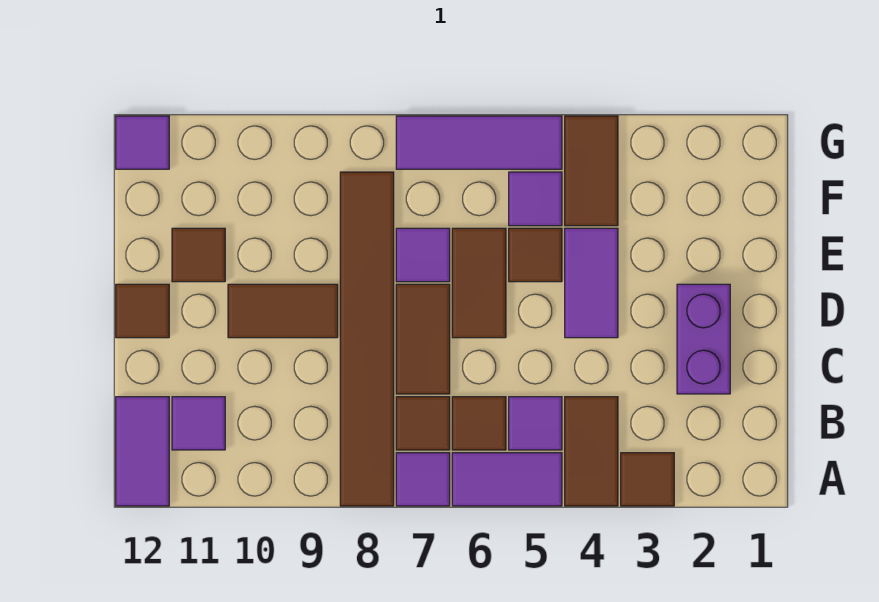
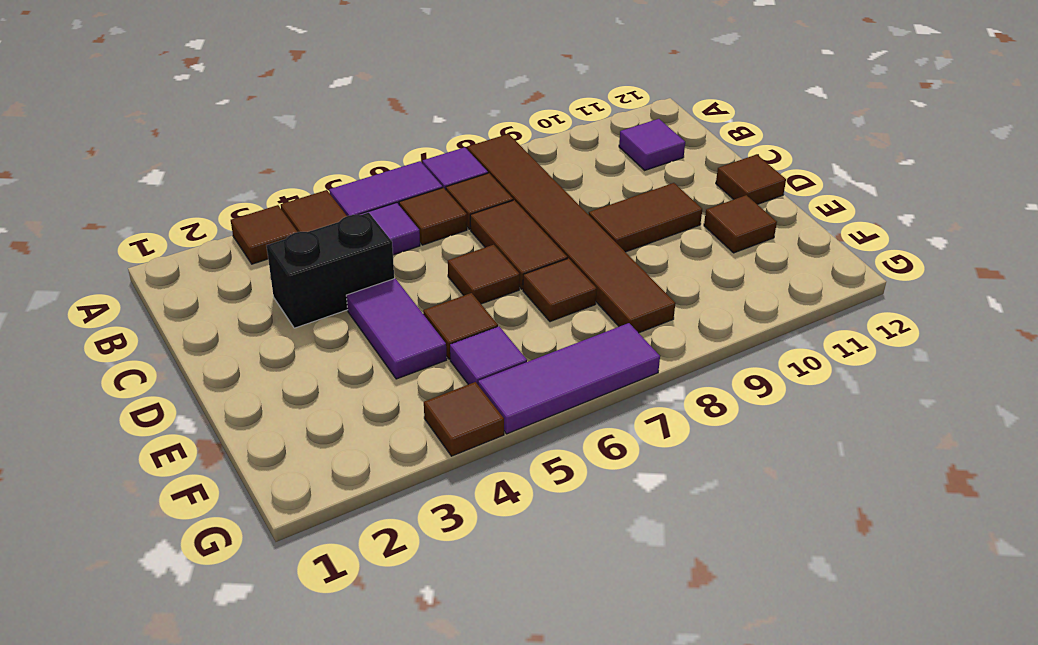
purple 1x2 tile [116,397,169,506] -> none
purple 1x2 brick [677,284,730,394] -> none
none -> black 1x2 brick [266,212,394,328]
brown 1x2 tile [452,228,506,338] -> brown 1x1 tile [448,245,520,304]
purple 1x1 tile [396,228,450,282] -> brown 1x1 tile [523,258,597,322]
brown 1x2 tile [565,116,618,226] -> brown 1x1 tile [424,382,504,456]
purple 1x1 tile [116,116,169,169] -> none

